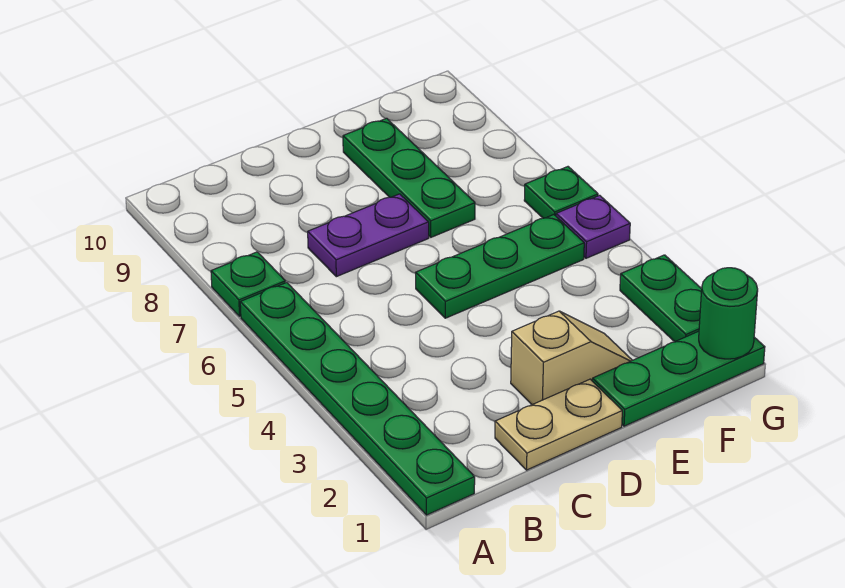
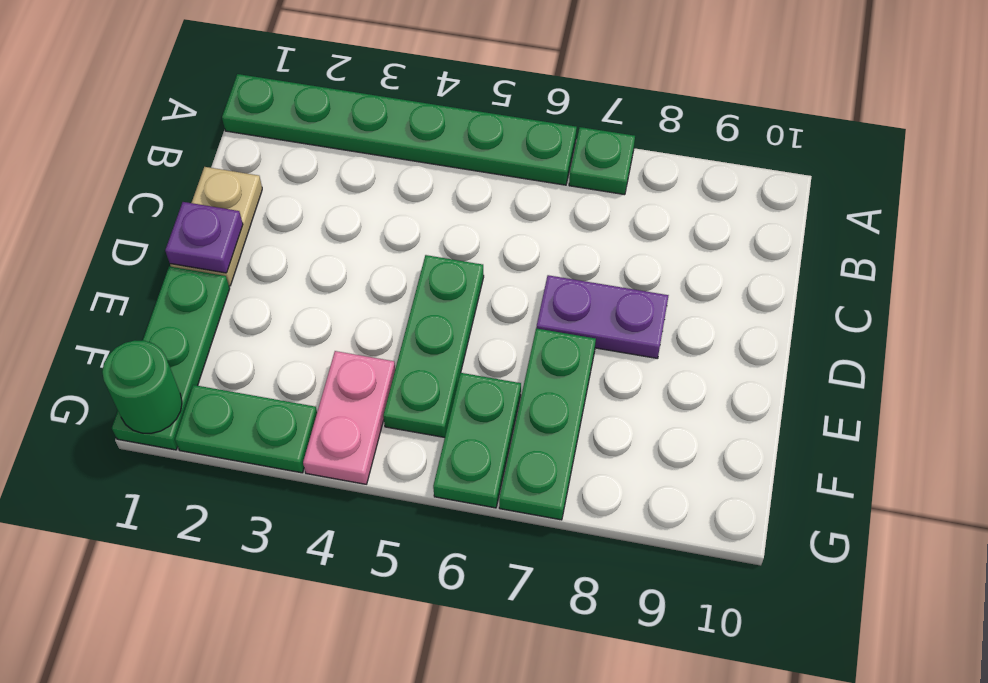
purple 1x2 plate [308,194,429,277] -> purple 1x2 plate turned to [536,275,669,359]
tan 1x2 slope [511,311,632,405] -> none
green 1x3 plate [343,118,475,237] -> green 1x3 plate turned to [499,328,596,520]
none -> pink 1x2 plate [303,351,395,484]
purple 1x1 plate [556,195,630,258] -> purple 1x1 plate moved to [165,202,243,273]
green 1x1 plate [524,167,598,218] -> green 1x2 plate [433,373,521,508]

